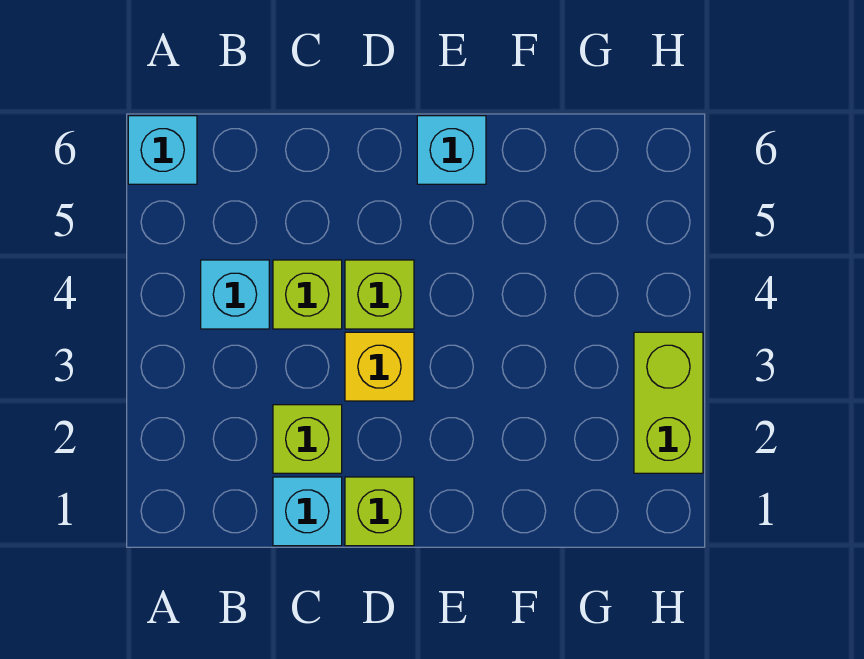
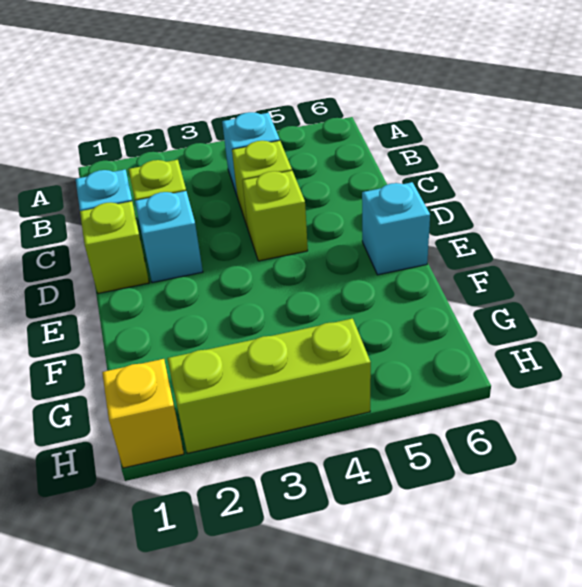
cyan 1x1 brick [128,116,197,184] -> cyan 1x1 brick moved to [135,191,203,283]
yellow 1x1 brick [345,332,414,401] -> yellow 1x1 brick moved to [102,359,184,468]
lime 1x2 brick [634,332,703,473] -> lime 1x3 brick [167,319,371,453]

